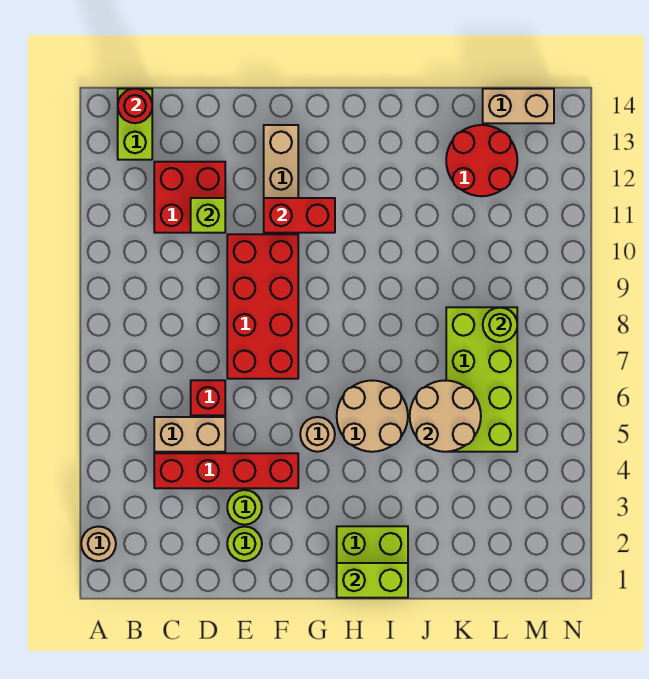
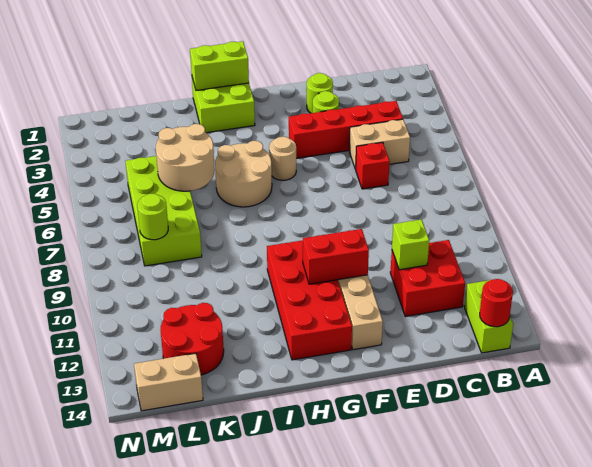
tan 1x1 round brick [81,527,116,561] -> none
red 2x4 brick [227,234,298,379] -> red 2x4 brick moved to [267,240,352,360]

